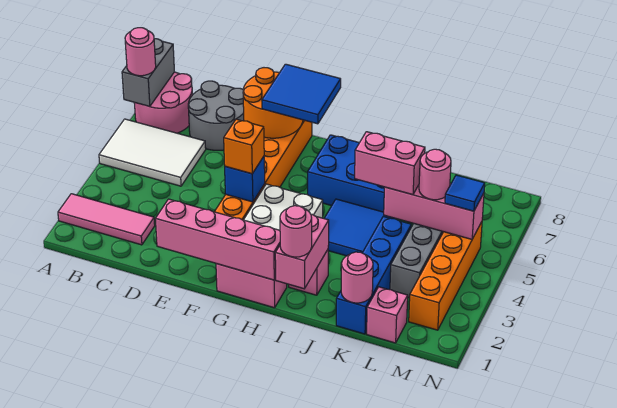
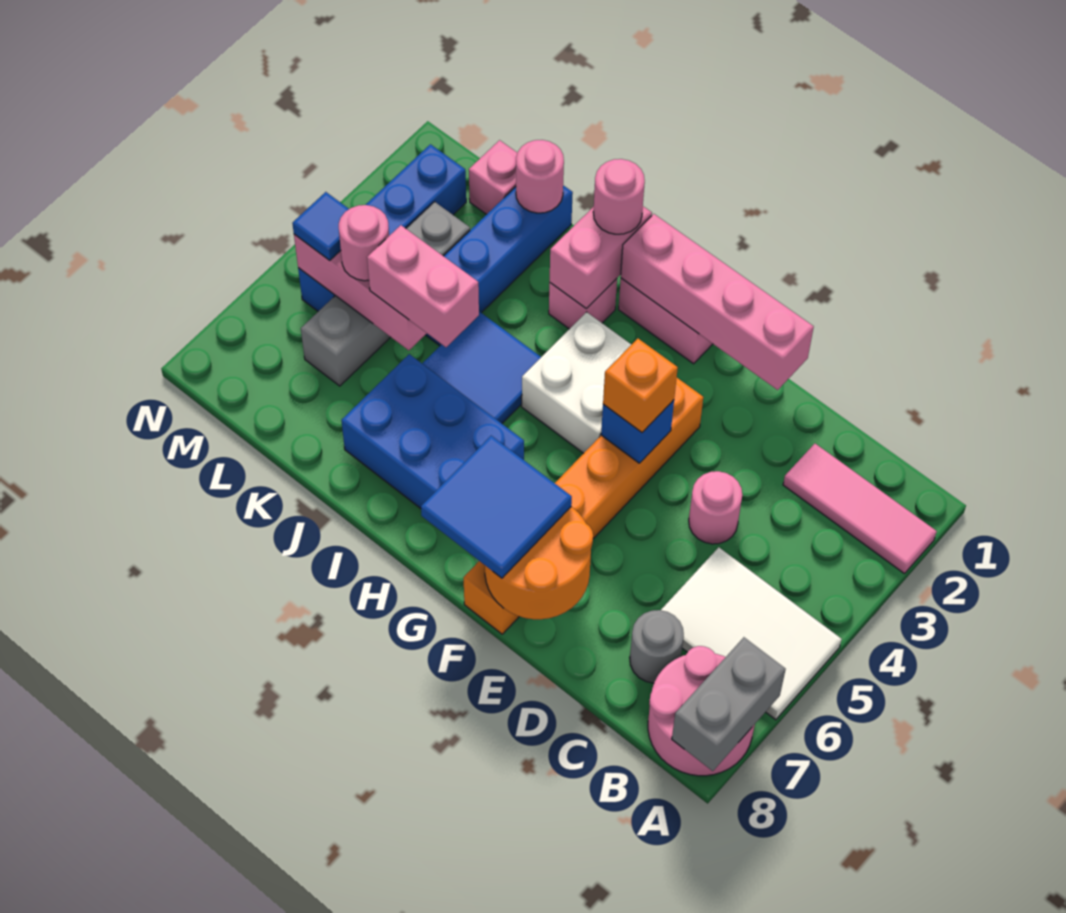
pink 1x1 round brick [125,28,156,76] -> pink 1x1 round brick moved to [689,471,742,544]
grey 2x2 round brick [188,81,244,150] -> grey 1x1 round brick [630,610,684,683]
orange 1x4 brick [409,222,482,330] -> blue 1x4 brick [298,144,466,311]

